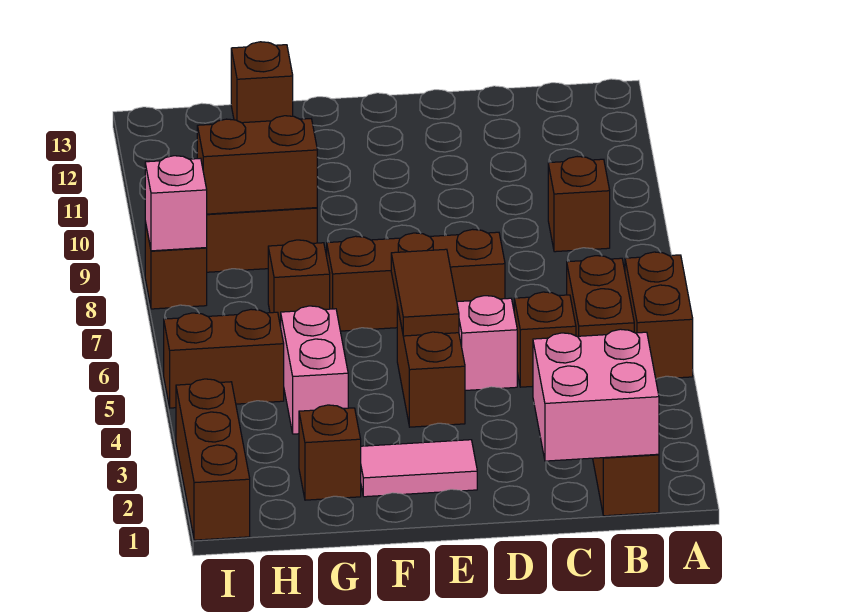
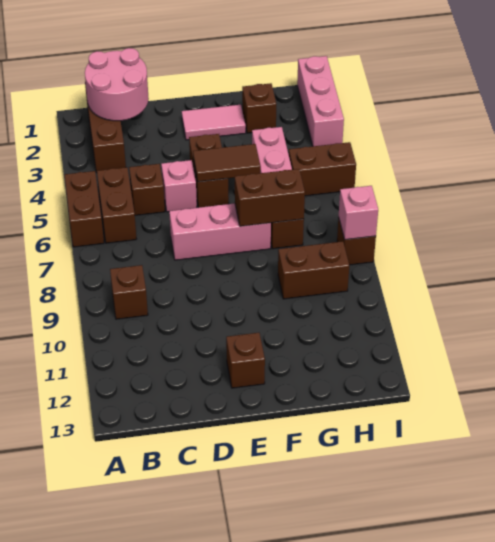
pink 2x2 brick [533,329,659,461] -> pink 2x2 round brick [85,48,149,121]
brown 1x3 brick [327,229,505,331] -> pink 1x3 brick [169,203,271,260]
brown 1x2 tile [391,249,459,336] -> brown 1x2 tile turned to [193,144,261,182]
brown 1x2 brick [197,116,317,214] -> brown 1x2 brick moved to [235,169,305,226]
brown 1x1 brick [231,42,293,123] -> brown 1x1 brick moved to [226,333,265,388]
brown 1x3 brick [176,379,250,540] -> pink 1x3 brick [297,56,344,146]

